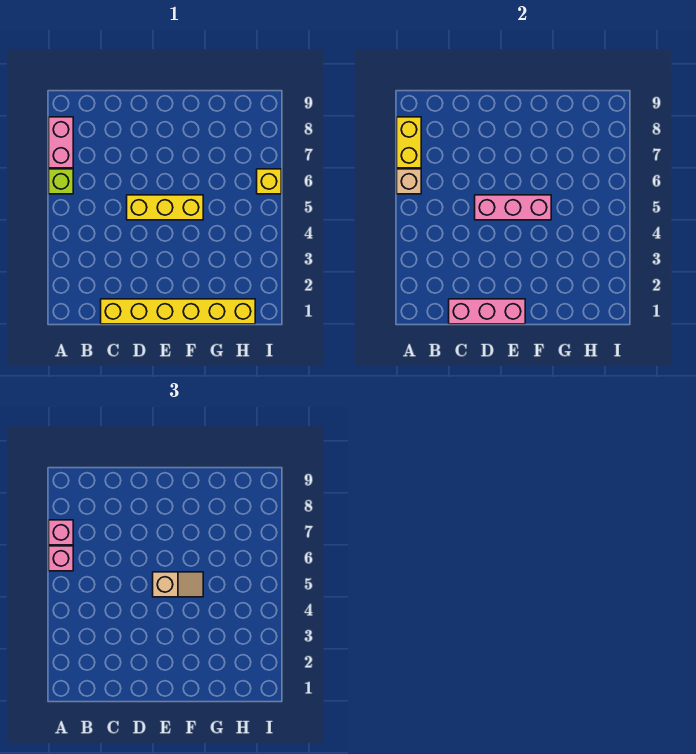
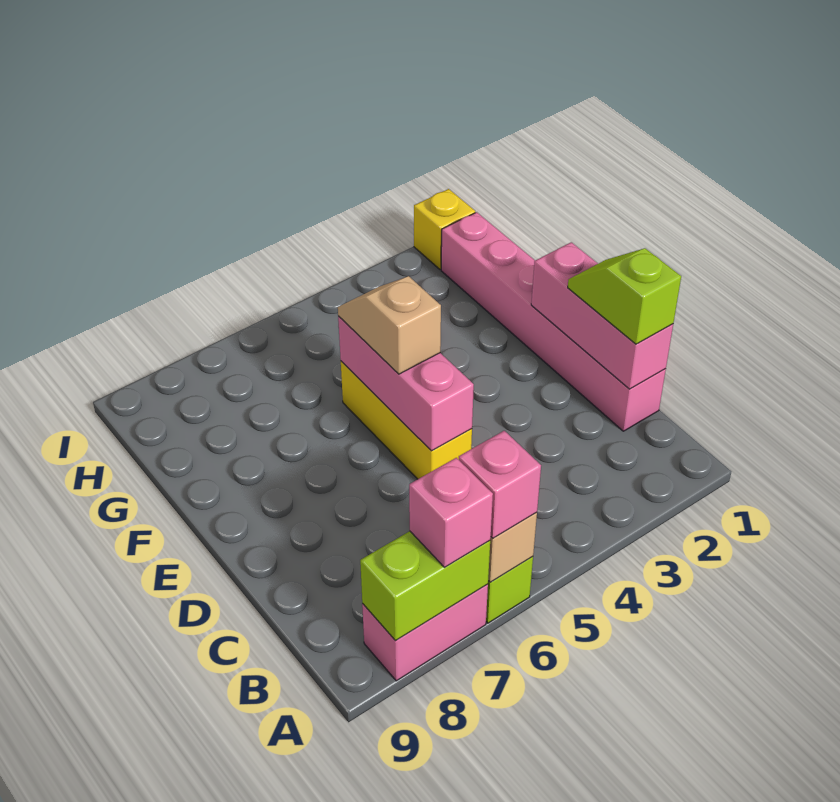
yellow 1x2 brick [397,117,421,168] -> lime 1x2 brick [360,531,490,641]
yellow 1x6 brick [101,299,255,324] -> pink 1x6 brick [441,212,666,431]
none -> lime 1x2 slope [568,248,681,344]
yellow 1x1 brick [257,169,281,194] -> yellow 1x1 brick moved to [414,189,475,269]

